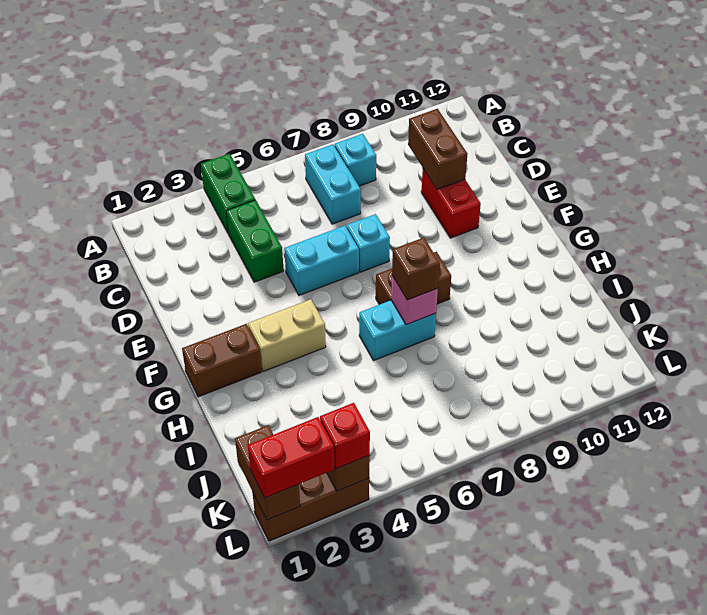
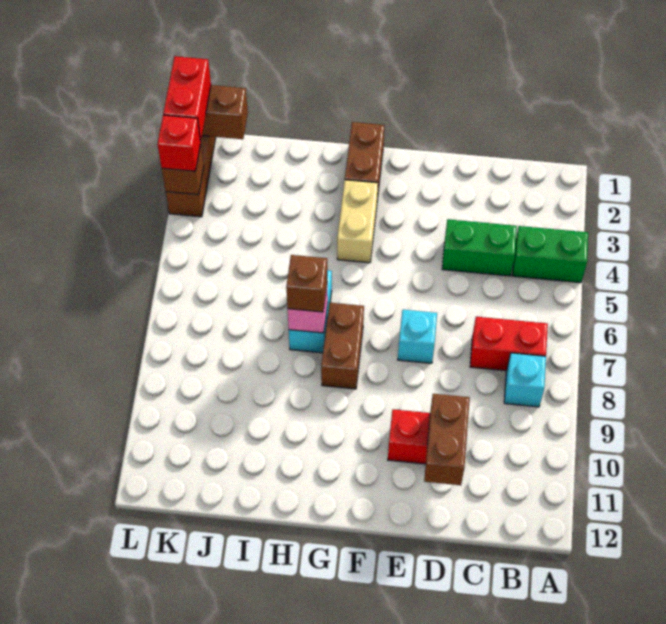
cyan 1x2 brick [305,144,361,224] -> red 1x2 brick [470,317,548,371]
brown 1x2 brick [408,109,467,190] -> brown 1x2 brick turned to [424,394,470,485]
cyan 1x2 brick [284,226,359,295] -> none

